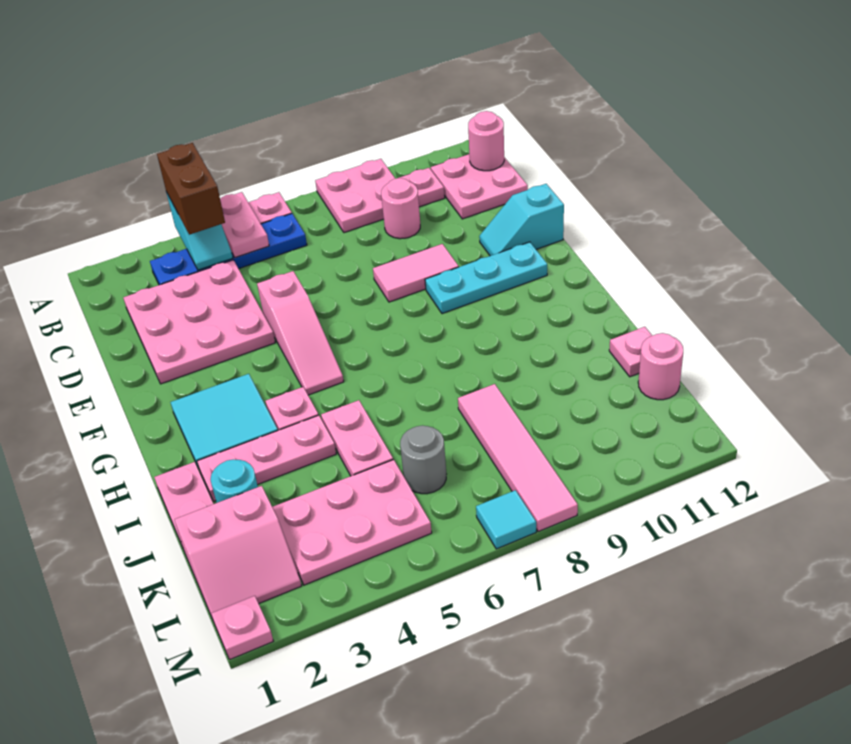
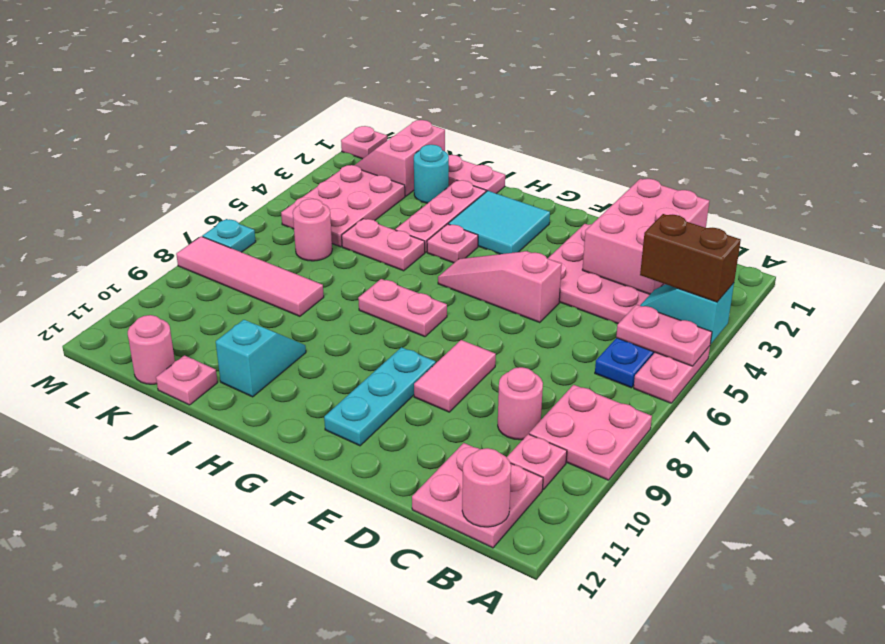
none -> pink 2x3 brick [582,179,709,294]
cyan 1x2 slope [479,184,564,256] -> cyan 1x2 slope moved to [216,320,306,397]
none -> pink 1x2 plate [358,279,447,337]
grey 1x1 round brick [400,425,446,494] -> pink 1x1 round brick [293,199,332,261]
cyan 1x1 tile [476,490,536,549] -> cyan 1x1 plate [203,219,256,252]

